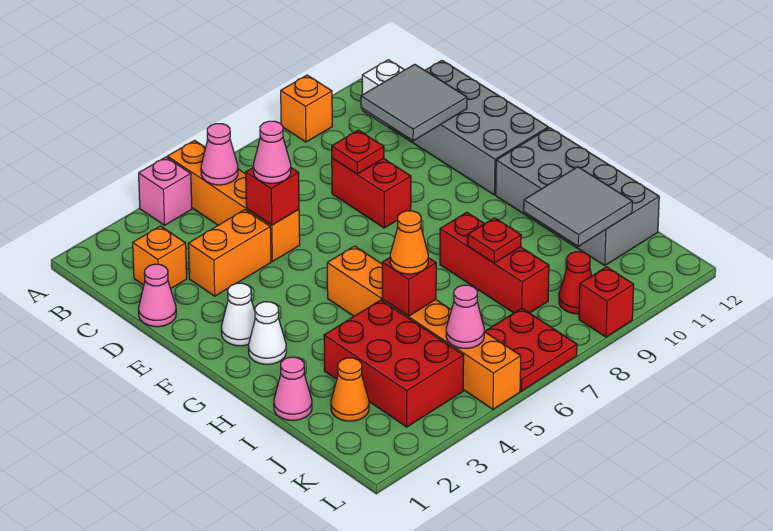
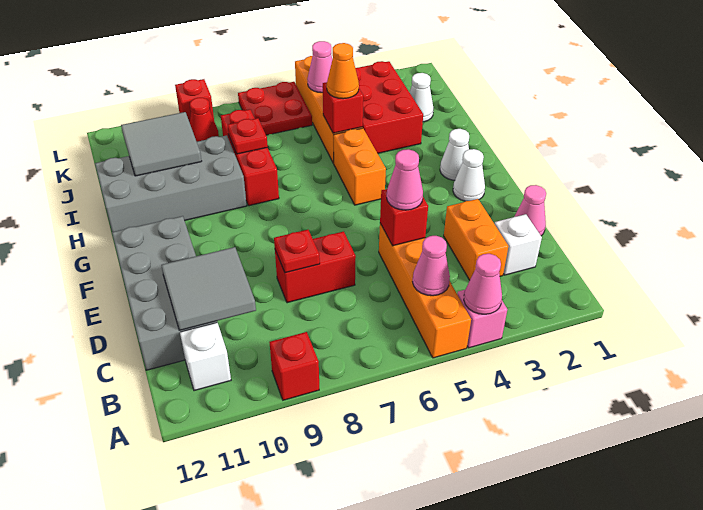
orange 1x1 brick [281,75,332,142] -> red 1x1 brick [270,332,319,400]
orange 1x1 brick [133,226,187,289] -> white 1x1 brick [495,214,542,275]
orange 1x2 brick [188,210,271,296] -> orange 1x2 brick turned to [444,199,508,280]
red 1x2 brick [332,158,411,228] -> red 1x2 brick turned to [275,231,356,303]
grey 2x4 brick [496,128,659,265] -> grey 2x4 brick turned to [95,135,247,232]
pink 1x1 cone [274,357,312,420] -> pink 1x1 cone moved to [464,254,502,314]
orange 1x1 cone [331,358,369,421] -> white 1x1 cone [409,73,434,122]

